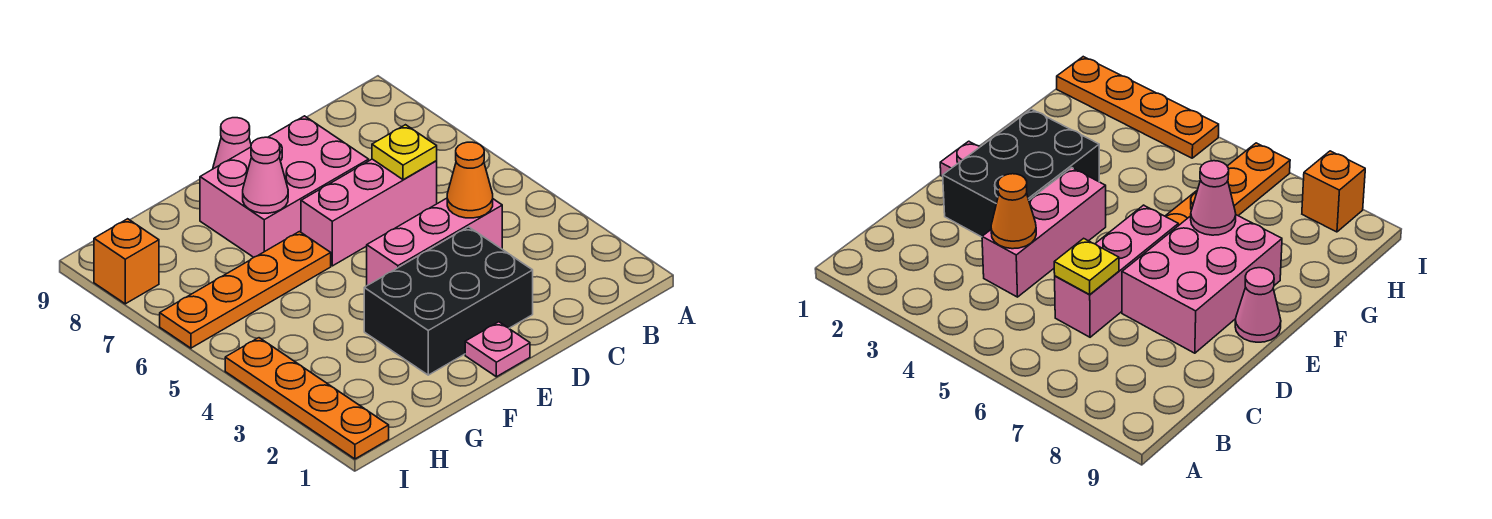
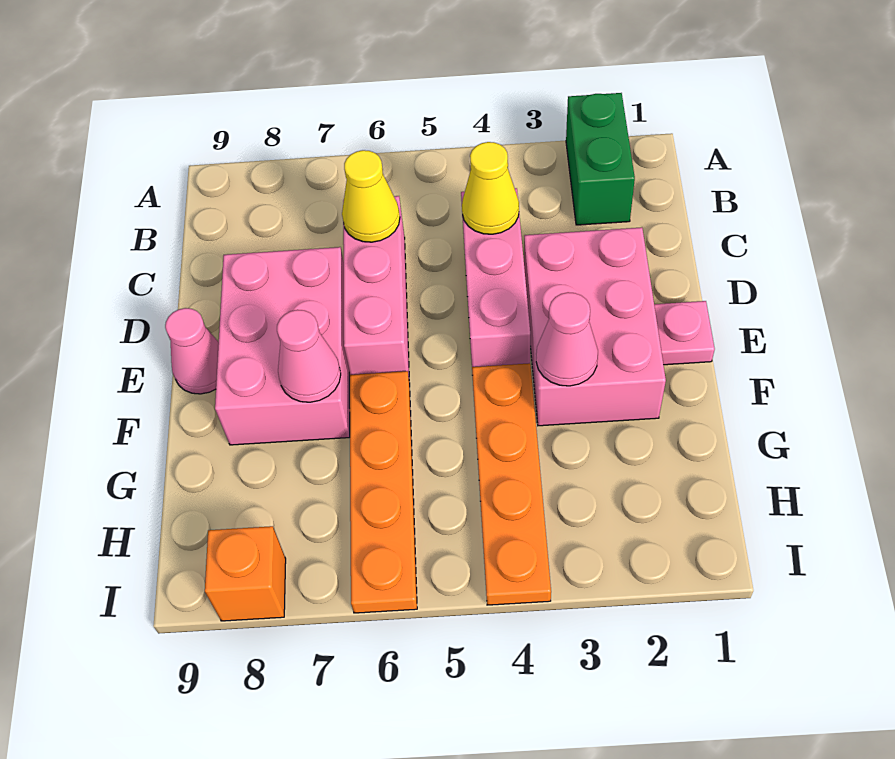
none -> green 1x2 brick [566,93,635,225]
orange 1x1 cone [447,142,493,218] -> yellow 1x1 cone [462,142,519,234]
yellow 1x1 plate [372,125,437,180] -> yellow 1x1 cone [342,150,400,242]
black 2x3 brick [364,227,533,375] -> pink 2x3 brick [524,227,666,426]
none -> pink 1x1 cone [536,292,598,386]
orange 1x4 plate [225,338,389,459] -> orange 1x4 plate turned to [472,363,551,605]

